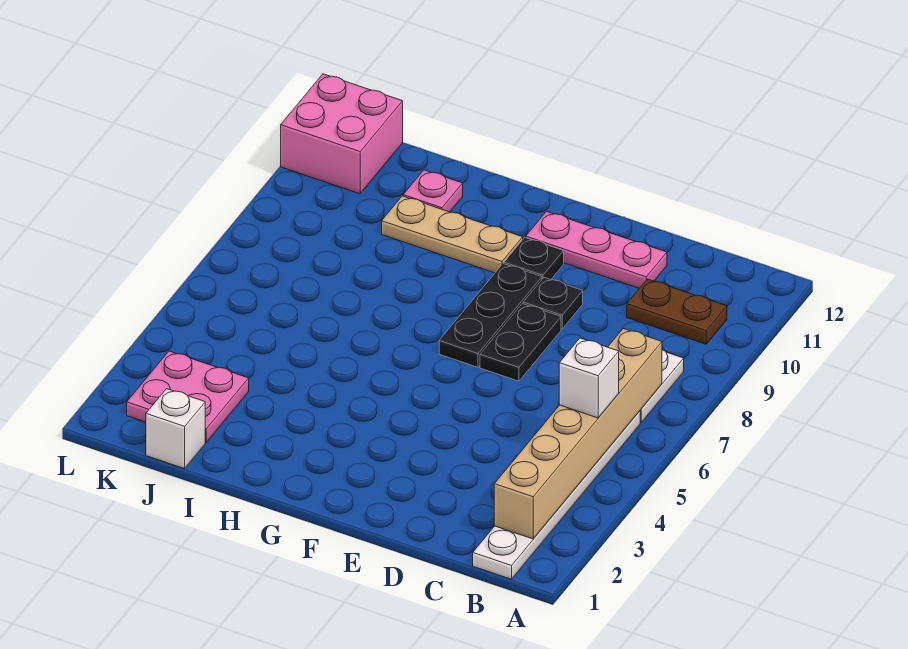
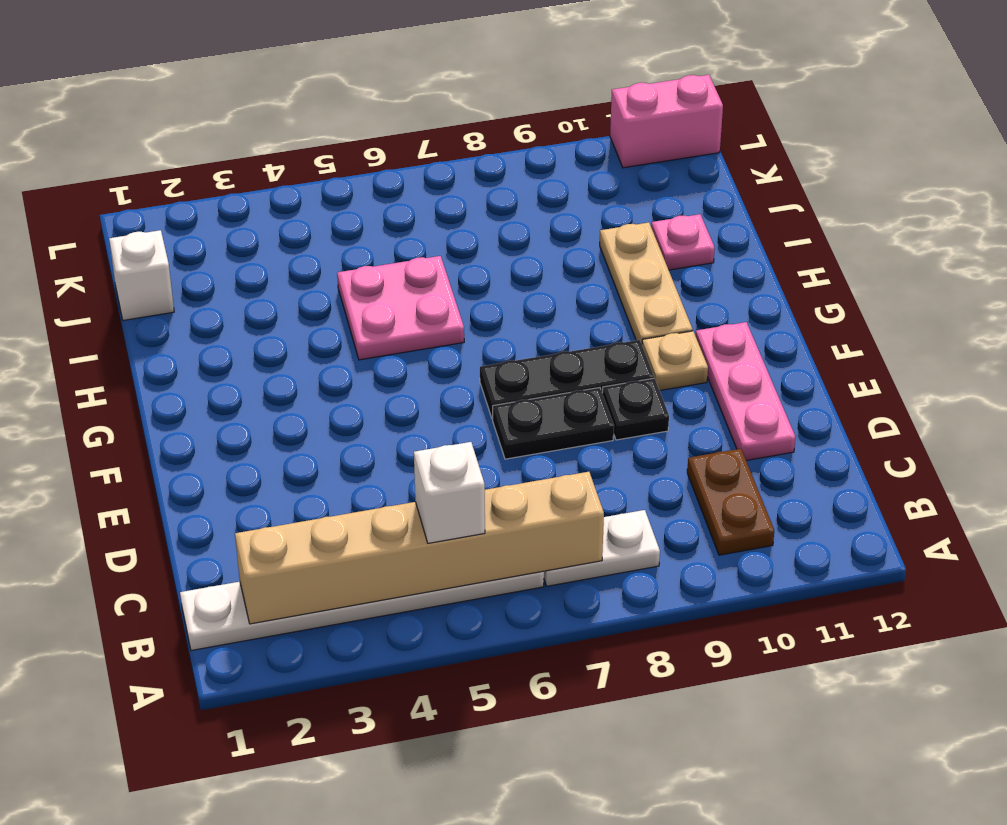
black 1x1 plate [504,238,564,280] -> tan 1x1 plate [642,331,708,391]
pink 2x2 plate [127,351,249,442] -> pink 2x2 plate moved to [337,256,464,360]
pink 2x2 brick [281,74,403,194] -> pink 1x2 brick [610,75,723,168]

